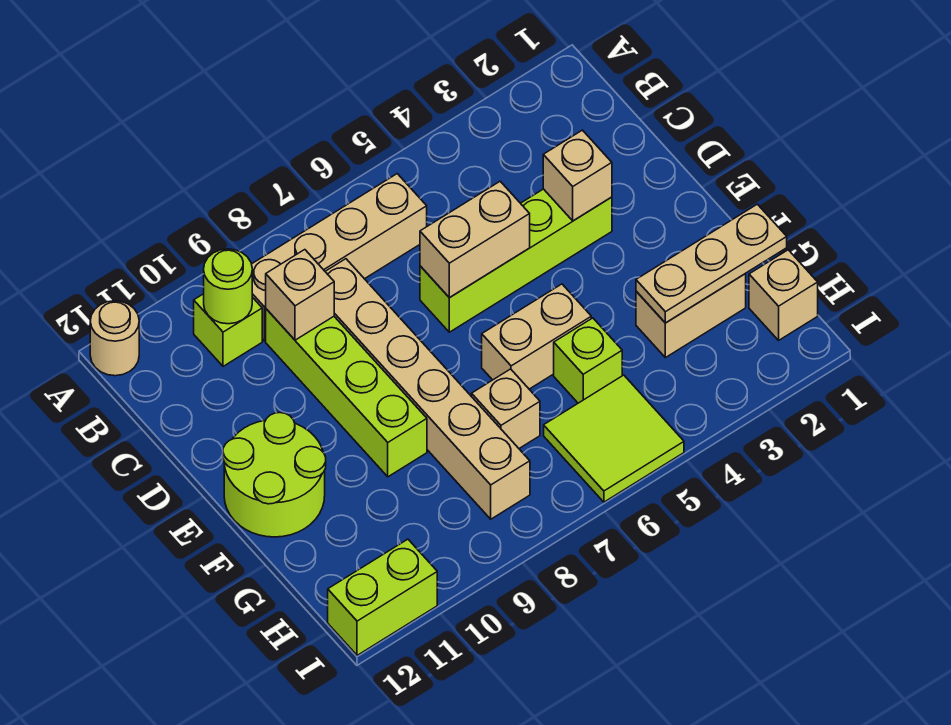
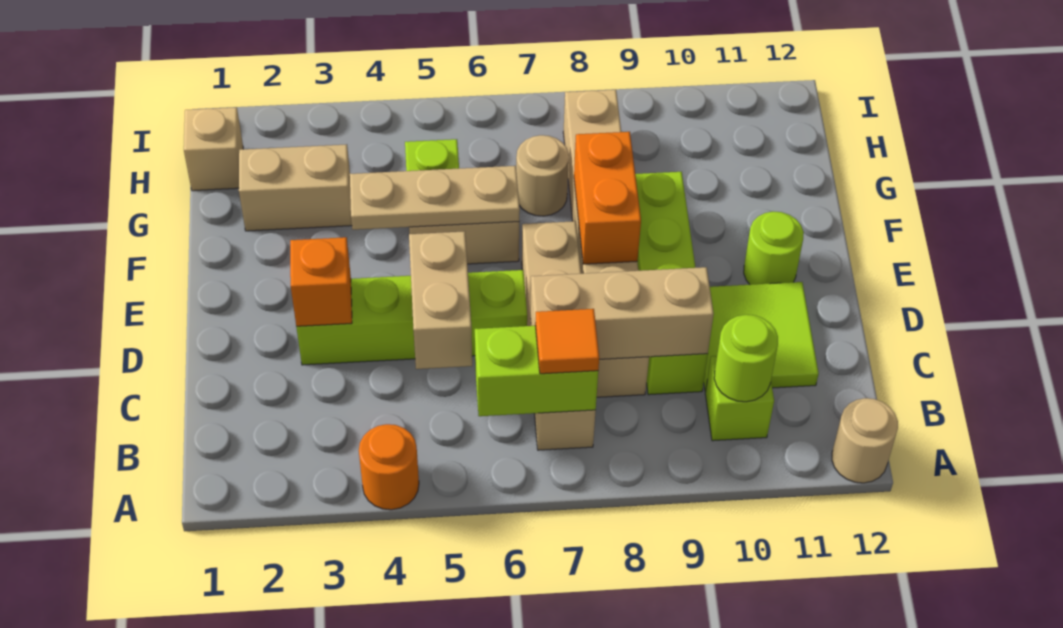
none -> orange 1x1 round brick [359,424,419,510]
tan 1x4 brick [252,174,427,341] -> tan 1x4 brick turned to [522,221,596,450]
none -> orange 1x1 tile [535,309,599,374]
tan 1x1 brick [266,250,334,340] -> tan 1x3 brick [530,267,714,359]
tan 1x1 brick [543,130,612,221] -> orange 1x1 brick [290,237,352,326]
tan 1x2 brick [420,181,530,298] -> tan 1x2 brick turned to [409,231,472,369]
none -> orange 1x2 brick [574,132,641,264]
lime 2x2 round brick [223,413,326,537] -> lime 1x1 round brick [744,211,804,285]
tan 1x3 plate [636,204,787,323] -> tan 1x3 plate moved to [350,166,520,230]
tan 1x1 brick [472,369,540,448] -> tan 1x1 round brick [516,135,569,216]
lime 2x2 tile [544,375,684,502] -> lime 2x2 tile moved to [704,282,819,392]
lime 1x2 brick [328,539,437,655] -> lime 1x2 brick moved to [475,326,598,416]

